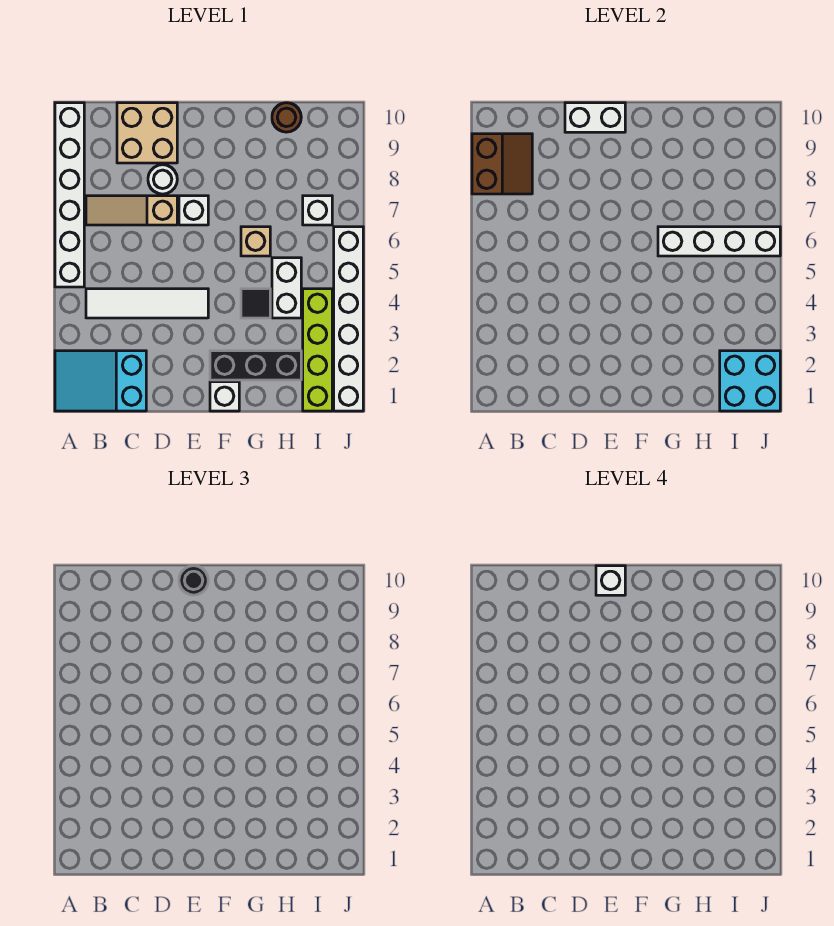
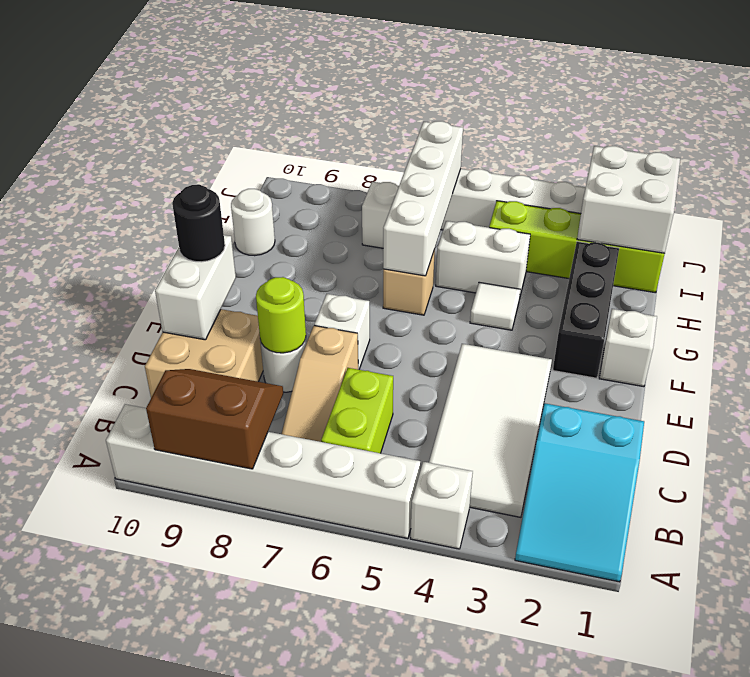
white 1x4 tile [86,289,208,318] -> white 2x4 tile [429,344,552,517]
none -> lime 1x2 brick [321,368,393,453]
none -> lime 1x1 round brick [256,277,306,353]
white 1x1 brick [596,566,625,595] -> white 1x1 brick moved to [411,462,473,549]
black 1x1 tile [241,289,270,318] -> white 1x1 tile [470,282,520,330]
brown 1x1 round brick [272,103,301,132] -> white 1x1 round brick [231,189,275,256]
cyan 2x2 brick [720,351,780,411] -> white 2x2 brick [577,146,680,253]

